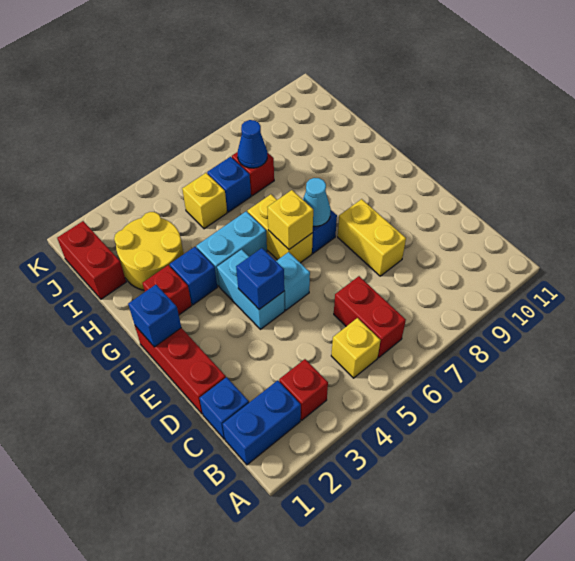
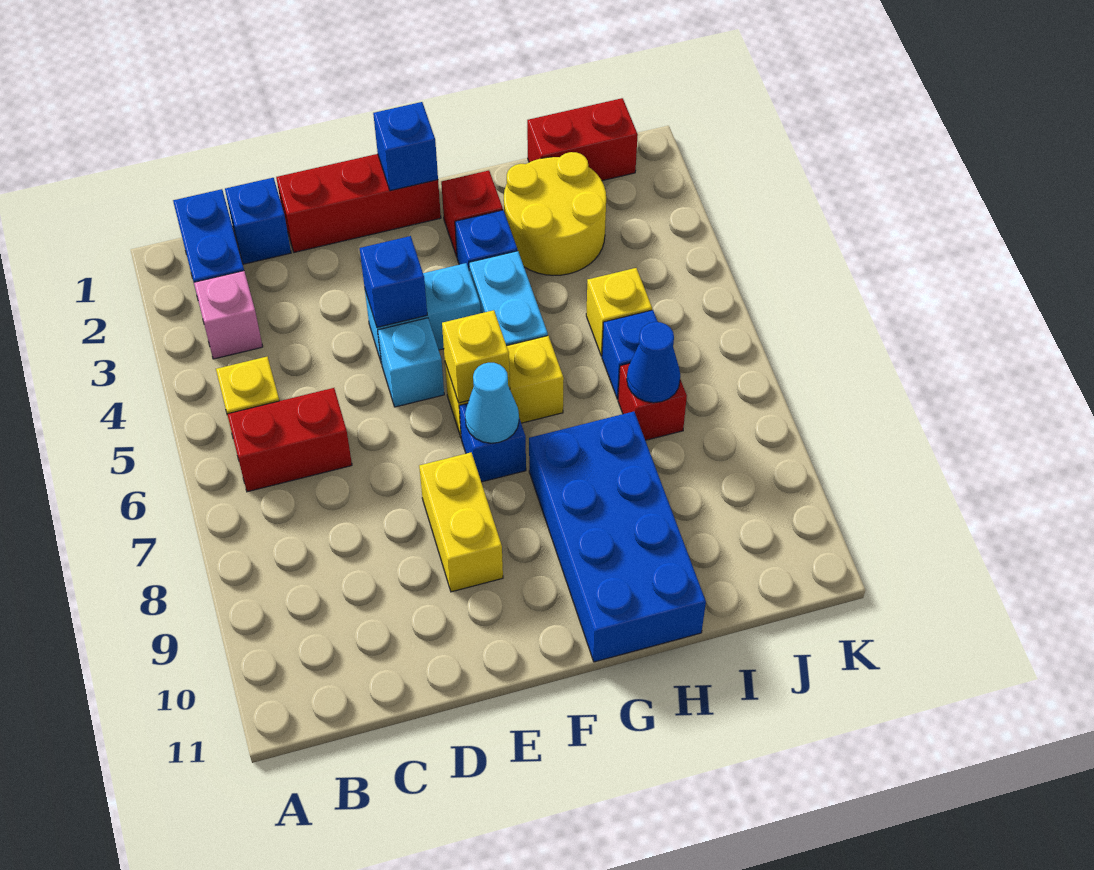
red 1x1 brick [279,359,328,420] -> pink 1x1 brick [194,271,263,359]
yellow 1x2 brick [338,199,406,276] -> yellow 1x2 brick turned to [419,452,503,592]
none -> blue 2x4 brick [529,412,706,662]

